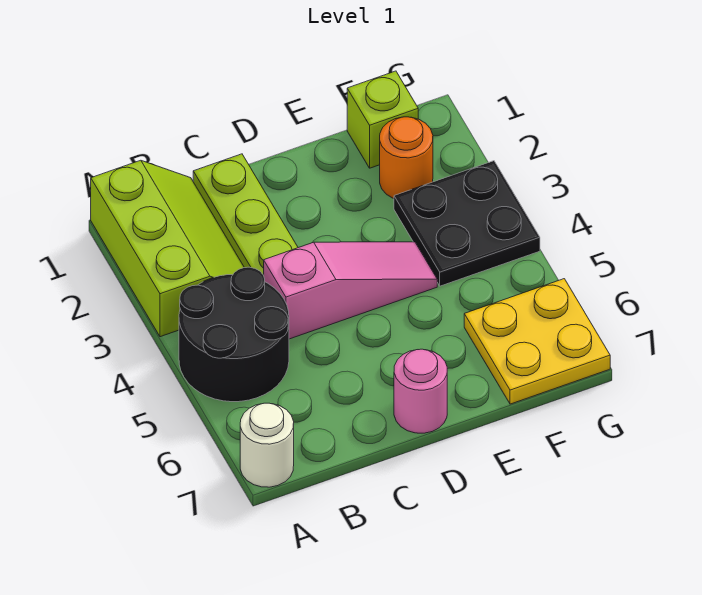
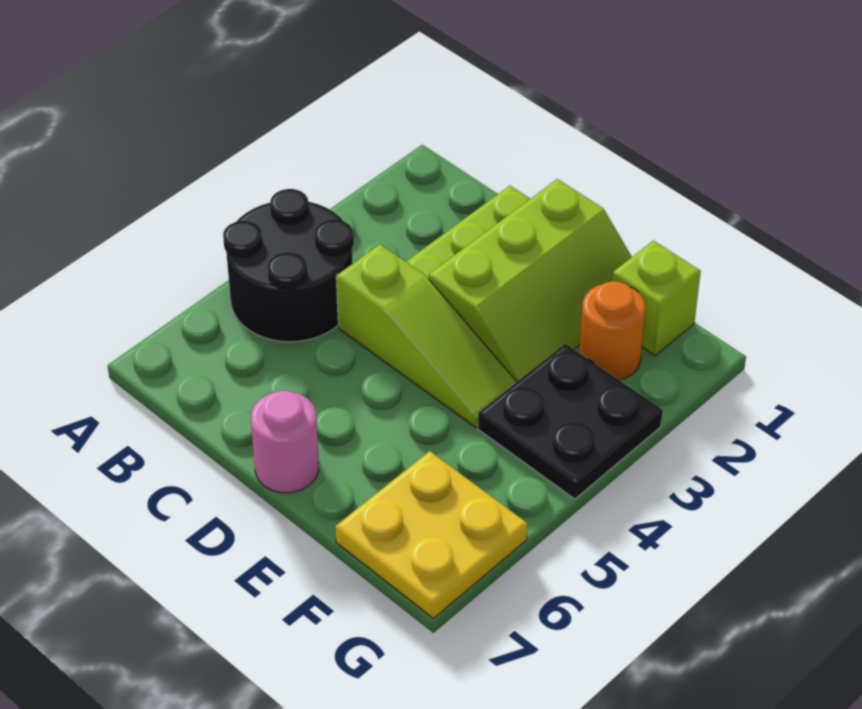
lime 2x3 slope [91,160,244,337] -> lime 2x3 slope moved to [429,179,632,381]
white 1x1 round brick [240,403,294,487] -> none
pink 1x3 slope [264,242,437,339] -> lime 1x3 slope [336,244,517,427]

